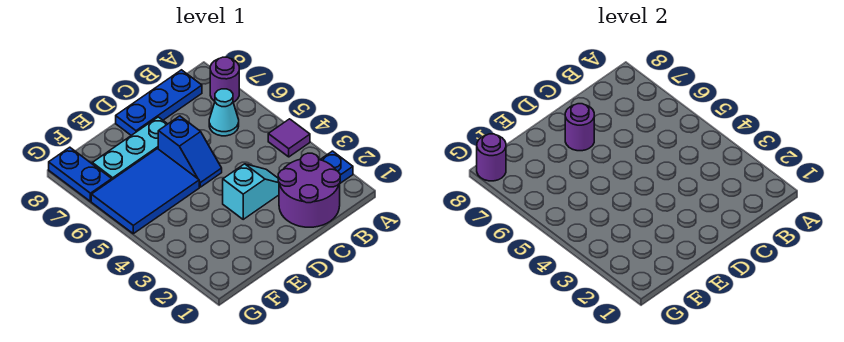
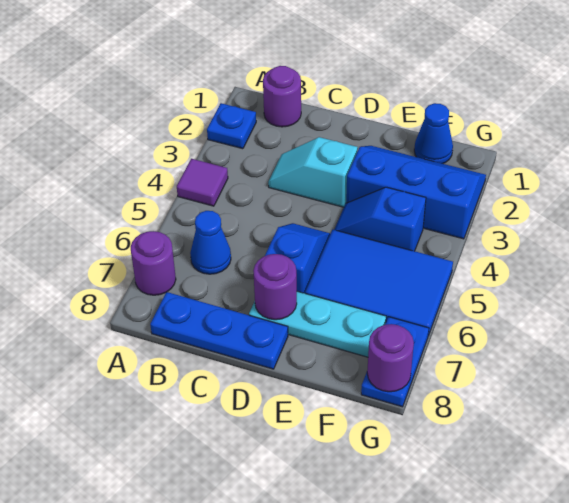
purple 2x2 round brick [278,153,340,227] -> purple 1x1 round brick [263,66,301,127]
cyan 1x1 cone [209,89,239,136] -> blue 1x1 cone [190,211,231,274]
none -> blue 2x3 slope [346,146,486,239]
none -> blue 1x2 slope [334,187,426,251]
none -> blue 1x1 cone [414,103,453,164]

